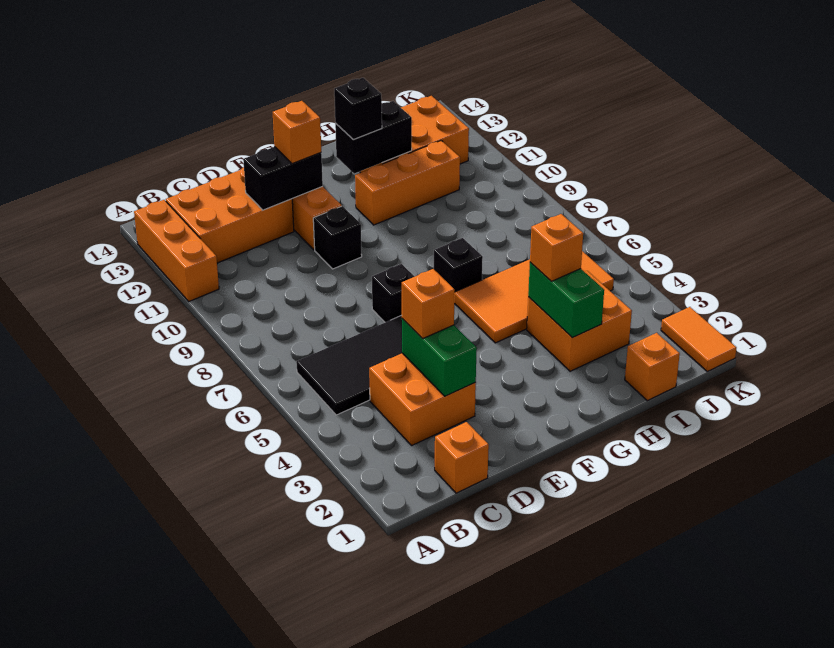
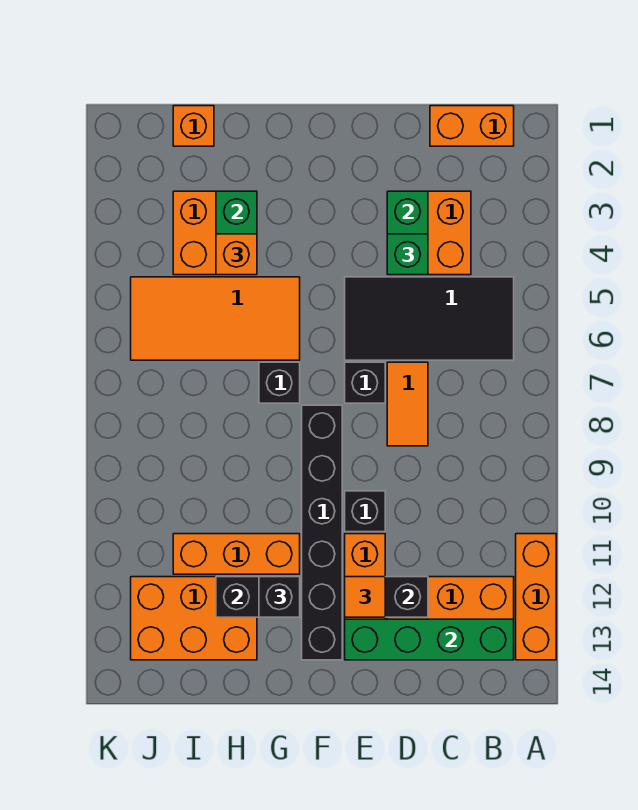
none -> green 1x4 brick [345,619,514,660]
orange 1x1 brick [435,422,489,493] -> orange 1x2 brick [430,106,514,146]
orange 1x1 brick [402,269,455,339] -> green 1x1 brick [387,234,428,275]
orange 1x1 brick [273,101,321,164] -> orange 1x1 tile [345,577,385,617]
none -> black 1x6 brick [302,405,342,660]
orange 1x2 tile [661,307,736,371] -> orange 1x2 tile moved to [387,362,428,446]

